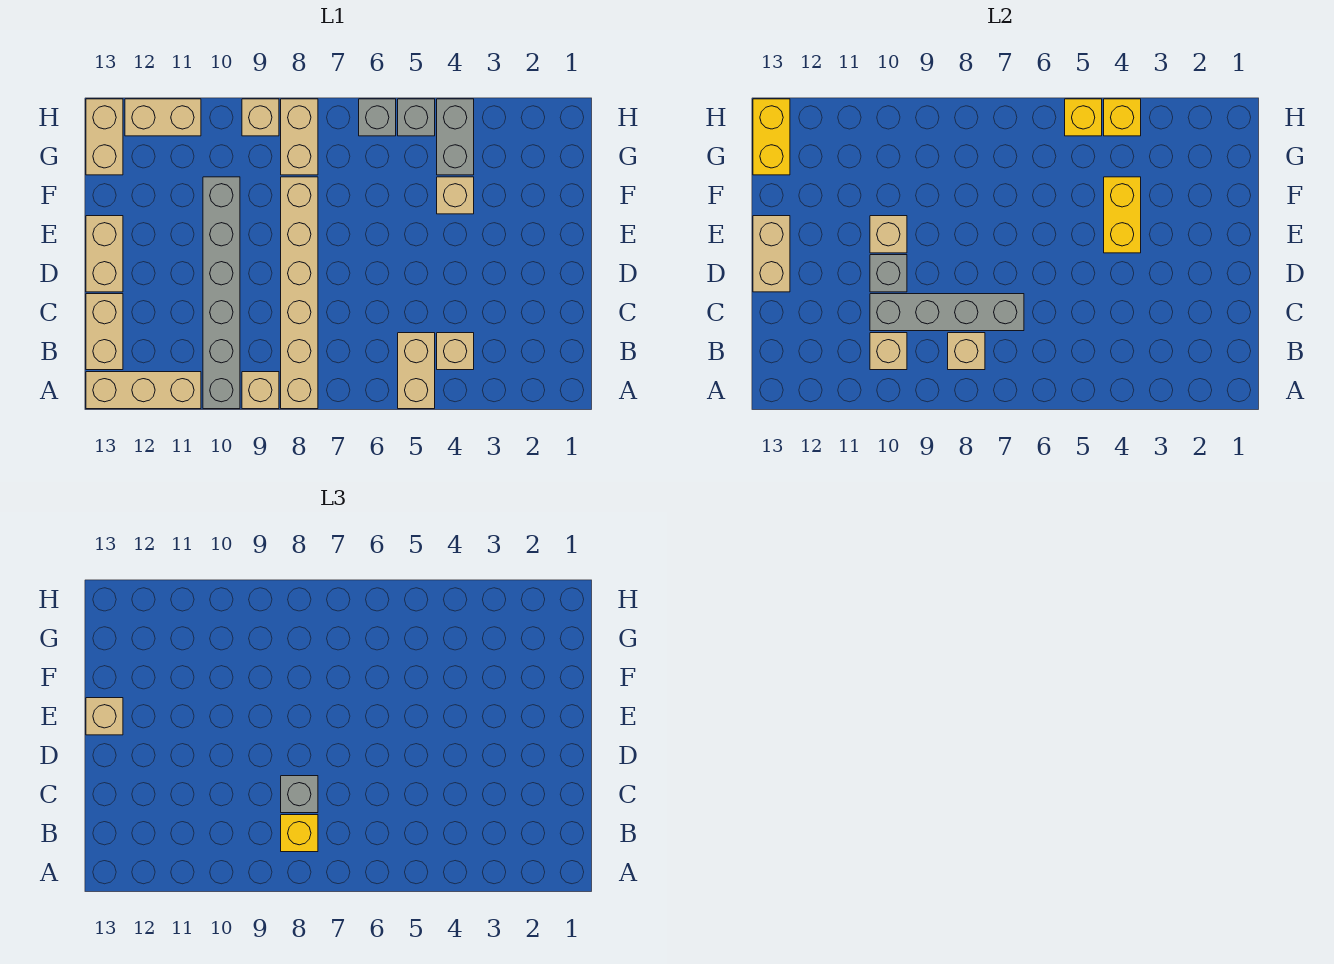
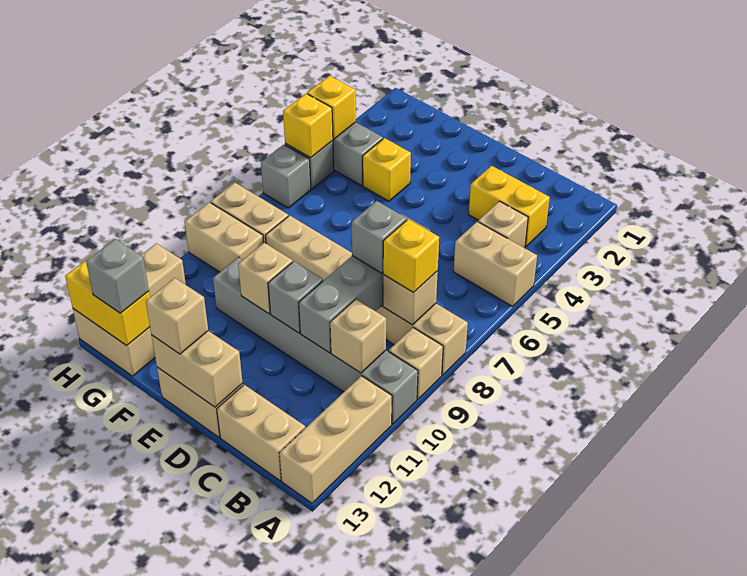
yellow 1x2 brick [1104,177,1141,253] -> yellow 1x2 brick moved to [469,166,550,247]
tan 1x1 brick [437,177,474,214] -> yellow 1x1 brick [363,138,411,201]
none -> grey 1x1 brick [86,239,149,313]
tan 1x1 brick [242,99,279,136] -> tan 1x2 brick [185,202,264,272]

